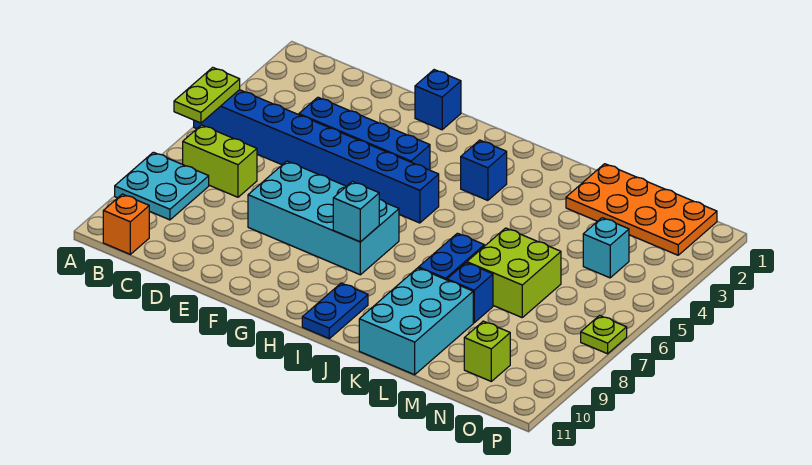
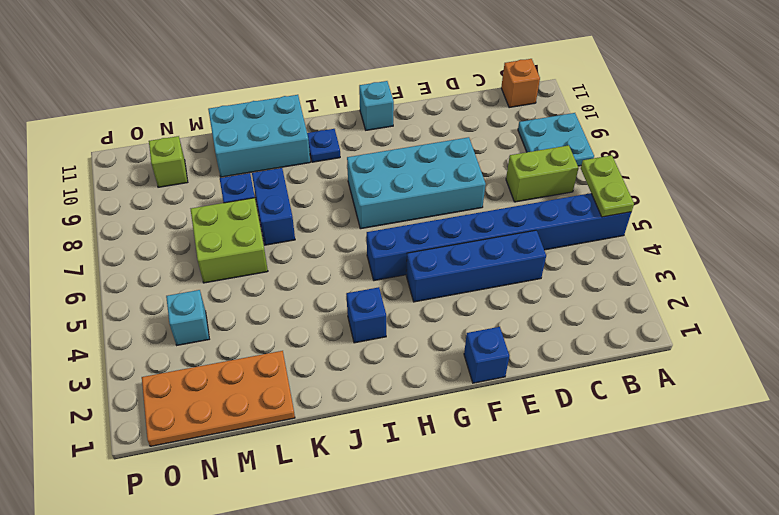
cyan 1x1 brick [333,181,379,242] -> cyan 1x1 brick moved to [359,81,394,130]
blue 1x2 plate [302,283,368,339] -> blue 1x1 plate [307,129,340,162]
cyan 2x3 brick [359,268,473,375] -> cyan 2x3 brick turned to [208,95,310,177]
lime 1x1 plate [581,316,627,354] -> none

